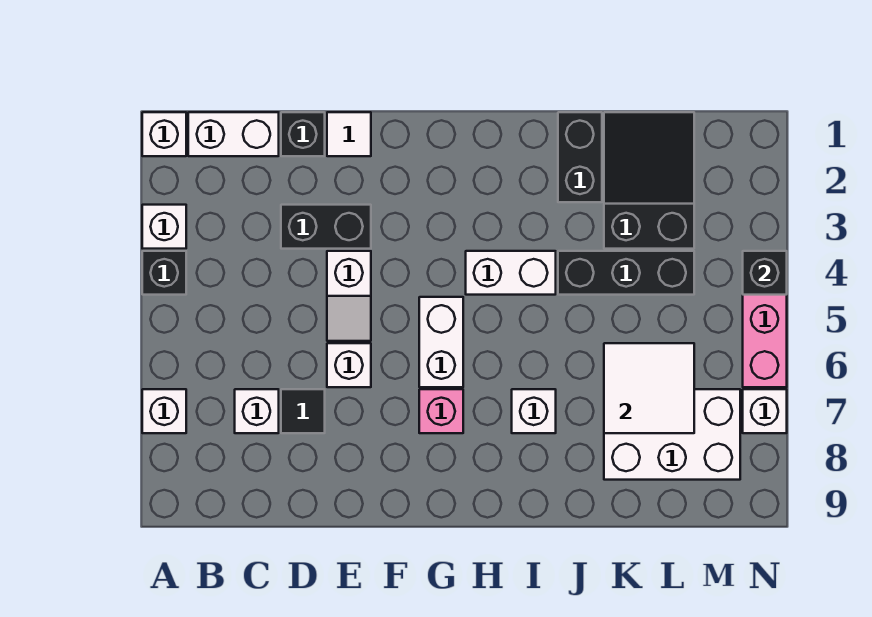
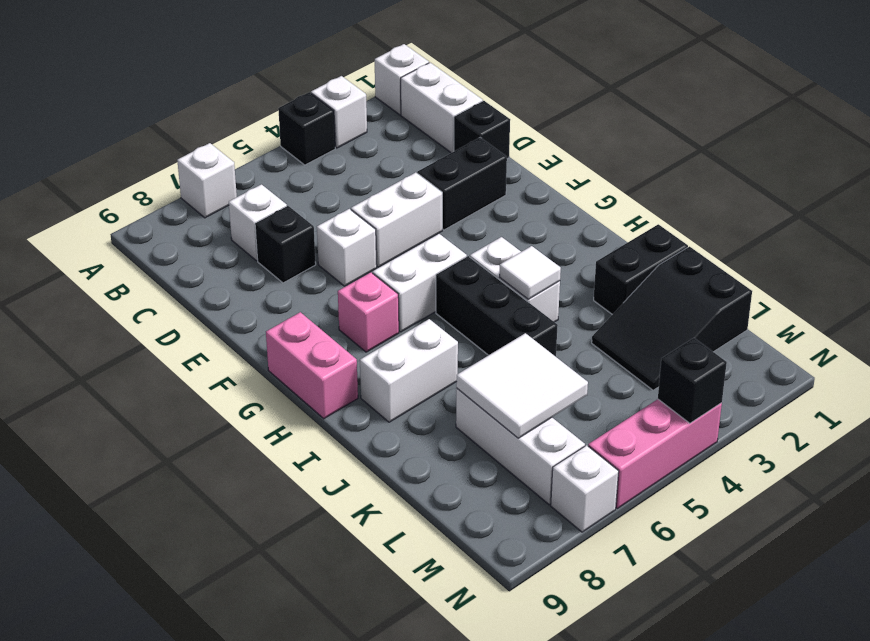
black 1x2 brick [281,205,371,249] -> black 1x2 brick turned to [417,137,507,230]
black 1x1 tile [281,389,325,433] -> black 1x1 brick [255,206,316,283]
white 1x1 tile [327,112,371,156] -> white 1x1 tile moved to [500,246,561,299]
white 1x2 slope [327,251,371,341] -> white 1x2 brick [351,172,442,267]
none -> pink 1x2 brick [266,312,358,419]
white 1x1 brick [512,389,556,433] -> white 1x2 brick [360,319,458,422]
black 1x3 brick [558,251,694,295] -> black 1x3 brick moved to [436,256,558,357]
black 2x3 slope [604,112,694,249] -> black 2x3 slope turned to [592,247,752,390]
white 2x3 brick [604,389,740,480] -> white 1x3 brick [456,389,585,505]

